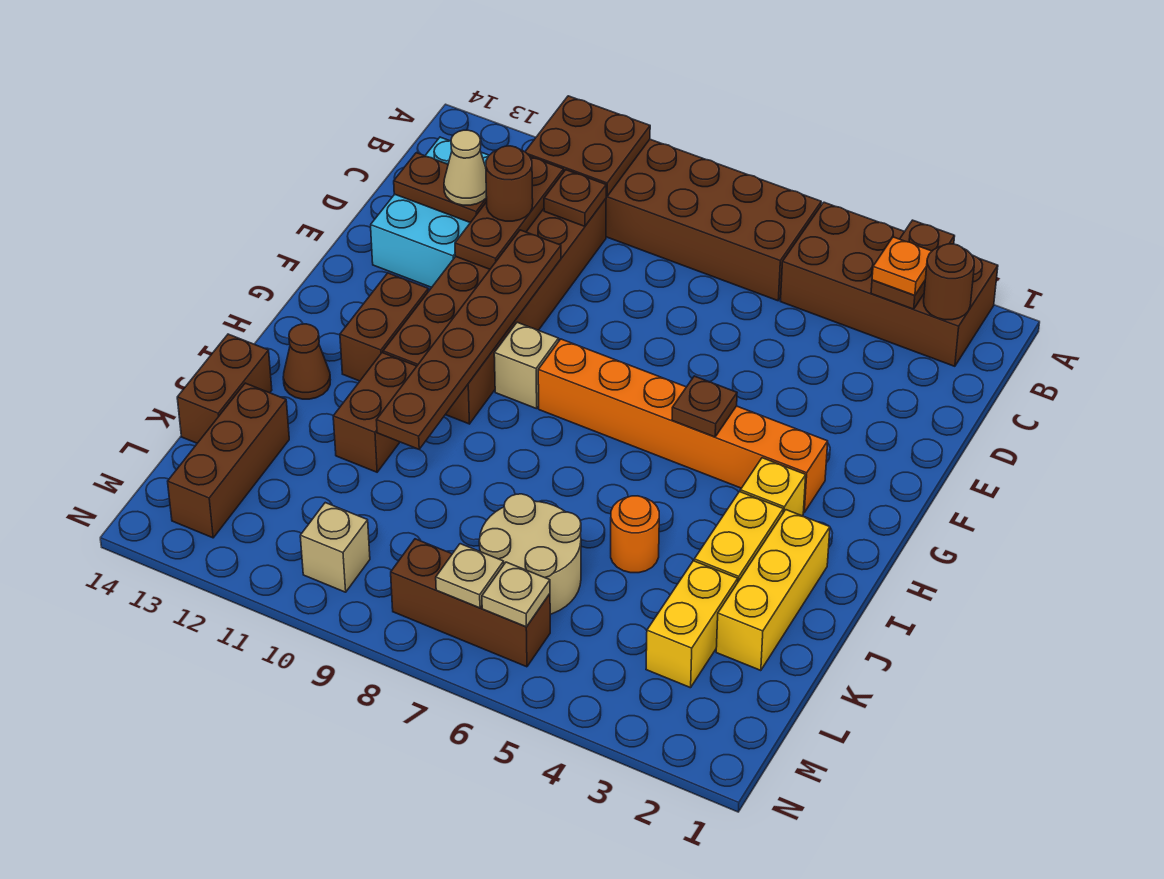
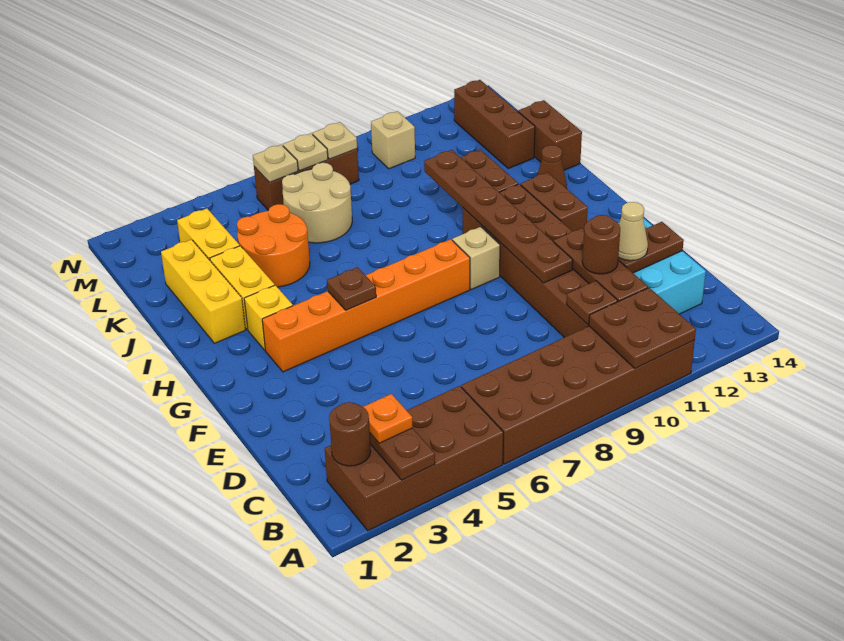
orange 1x1 round brick [611,496,659,573] -> orange 2x2 round brick [237,204,310,287]
none -> tan 1x1 plate [312,122,357,159]

